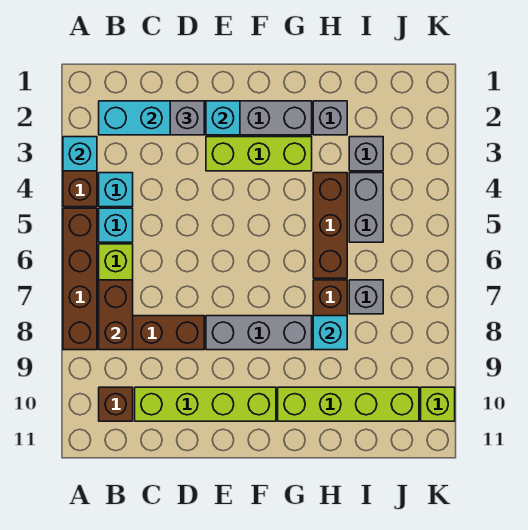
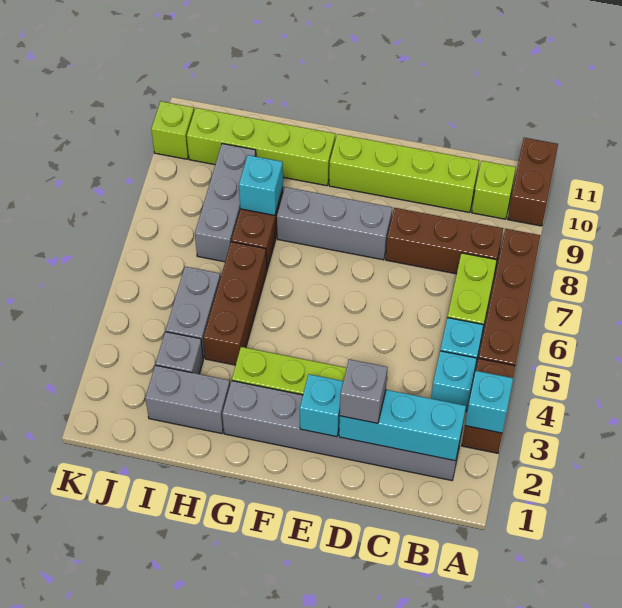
brown 1x2 brick [99,280,133,350] -> brown 1x2 brick moved to [508,138,558,226]
brown 1x1 brick [99,387,133,421] -> lime 1x1 brick [472,161,516,219]
grey 1x1 brick [313,101,347,135] -> grey 1x2 brick [145,365,230,434]
grey 1x1 brick [349,280,383,314] -> grey 1x3 brick [195,144,256,262]

